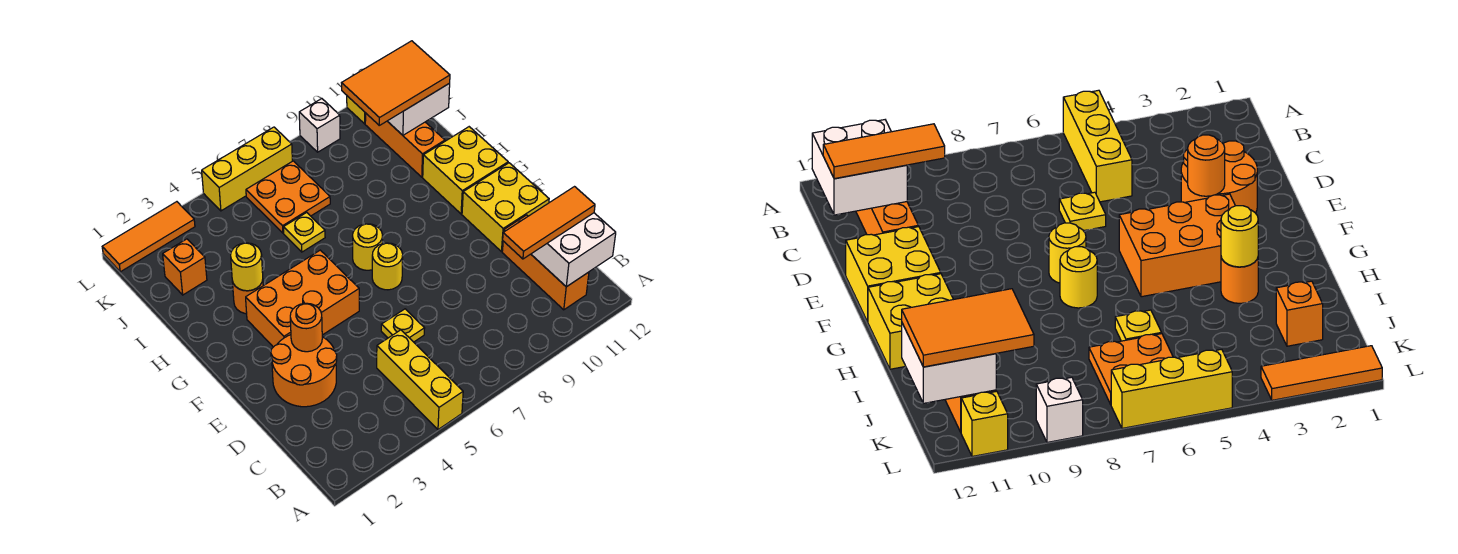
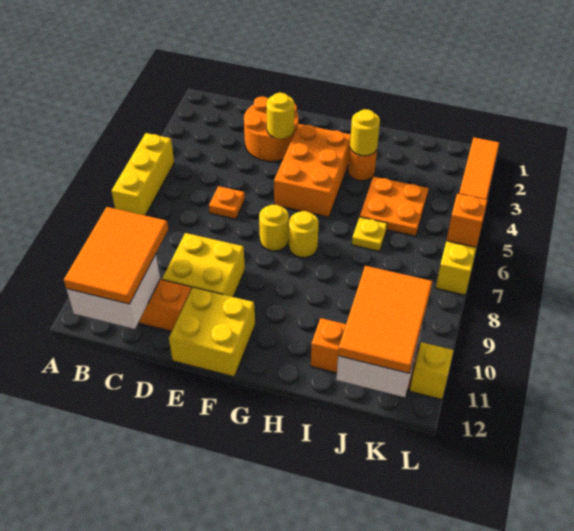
yellow 1x3 brick [377,330,463,430] -> yellow 1x3 brick turned to [112,133,174,216]
orange 1x3 tile [503,187,595,259] -> orange 2x3 tile [64,207,168,304]
yellow 1x1 plate [381,309,425,342] -> orange 1x1 plate [209,186,245,219]
orange 1x1 round brick [290,303,322,352] -> yellow 1x1 round brick [266,93,294,139]
yellow 2x2 brick [423,127,508,214] -> yellow 2x2 brick moved to [162,233,245,297]
orange 1x1 brick [163,239,207,295] -> orange 1x1 brick moved to [446,194,487,247]
orange 2x2 plate [246,161,330,233] -> orange 2x2 plate moved to [360,177,429,236]
white 1x1 brick [299,99,340,152] -> none

